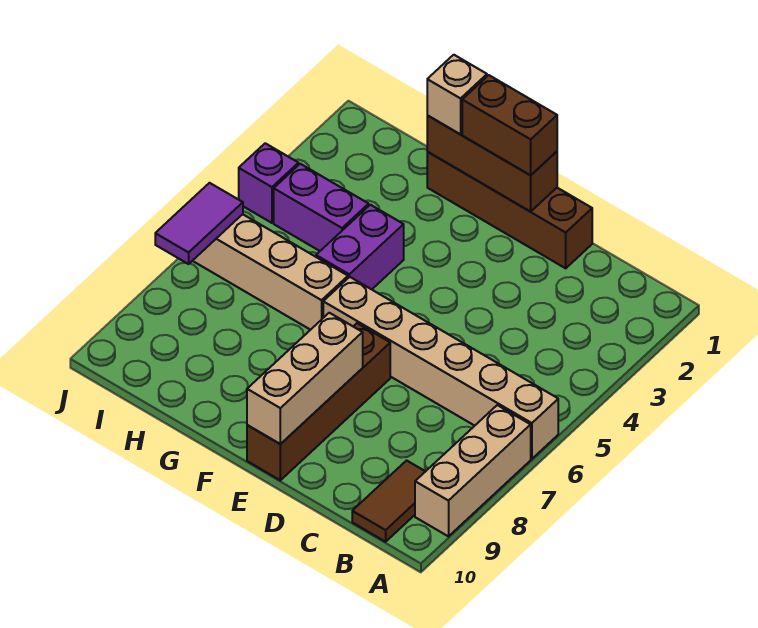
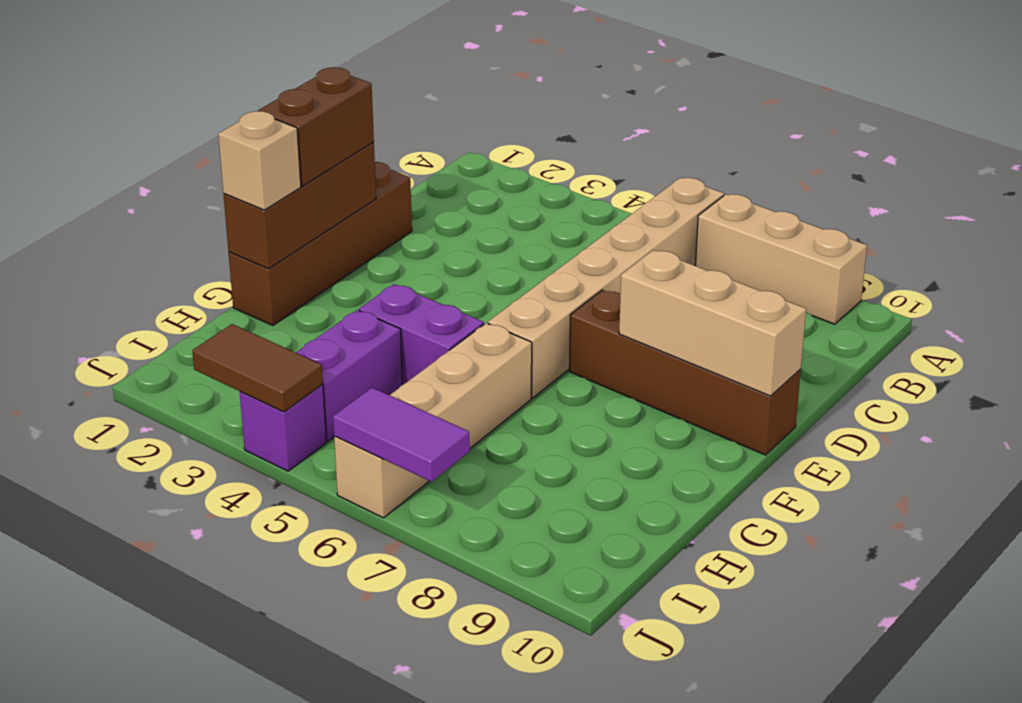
brown 1x2 tile [352,461,426,542] -> brown 1x2 tile moved to [192,324,323,412]

